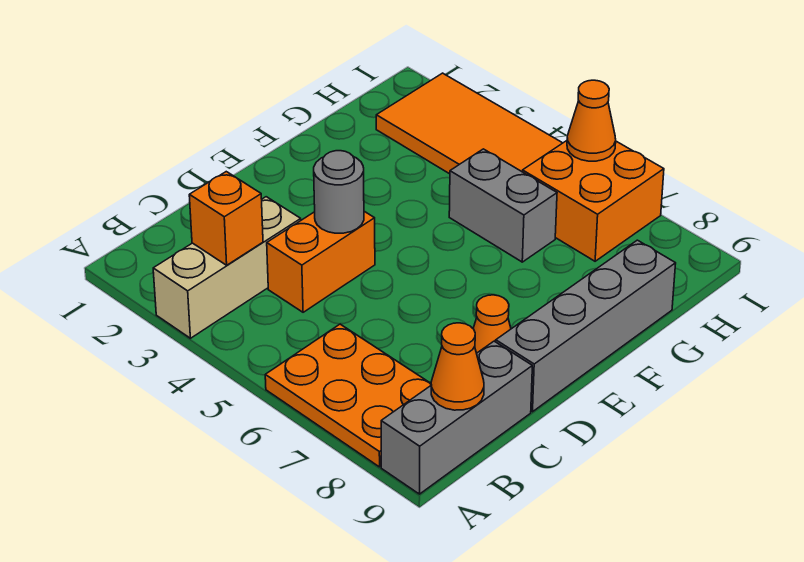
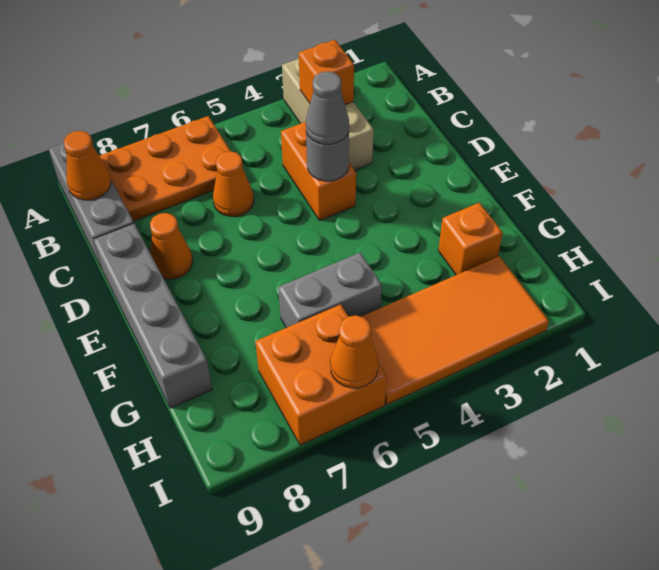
none -> orange 1x1 cone [213,151,254,216]
none -> grey 1x1 cone [306,71,349,144]
none -> orange 1x1 brick [438,203,503,275]

